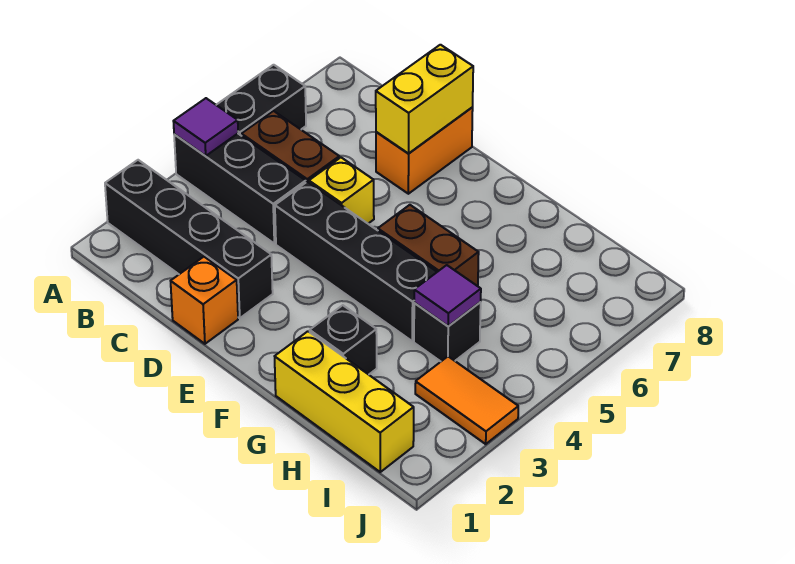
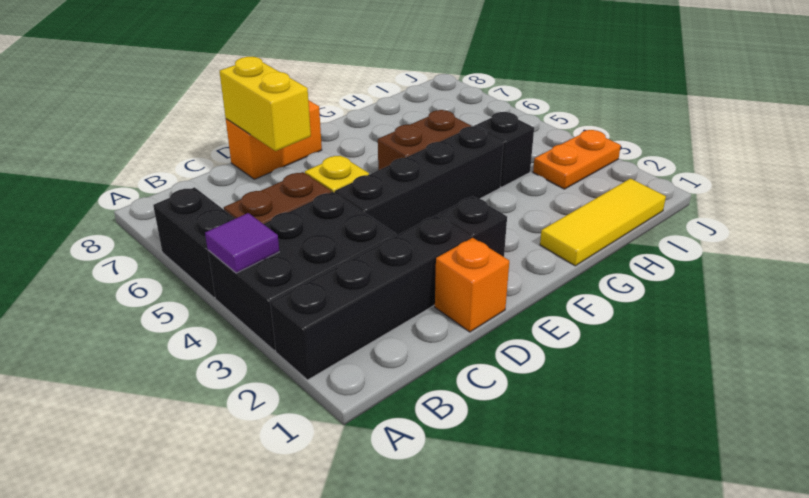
black 1x3 brick [174,134,306,244] -> black 2x3 brick [208,192,396,351]
orange 1x2 brick [376,108,473,194] -> orange 1x2 brick turned to [226,100,322,179]
yellow 1x3 brick [275,331,414,472] -> yellow 1x3 tile [540,179,666,266]
black 1x1 brick [310,305,377,375] -> black 1x1 brick moved to [438,196,507,257]
purple 1x1 tile [414,265,481,326] -> none
orange 1x2 tile [415,357,518,444] -> orange 1x2 plate [533,130,621,189]

